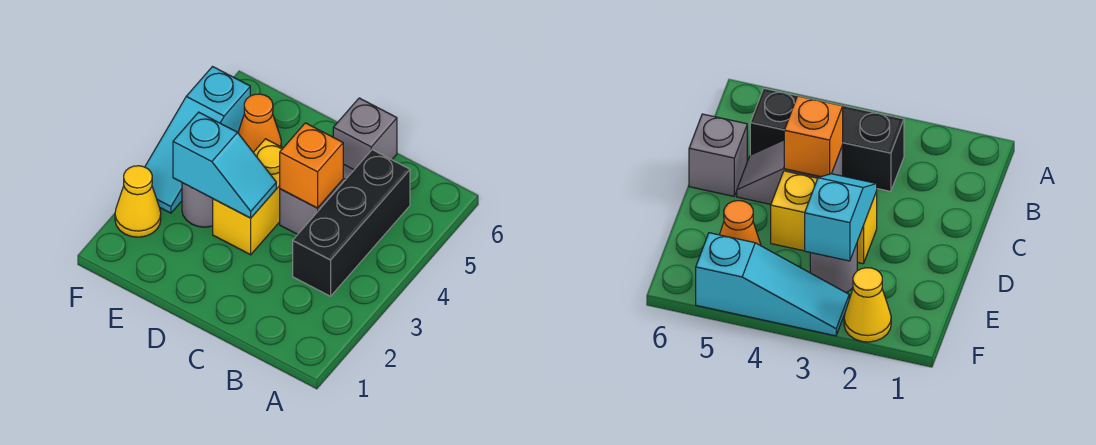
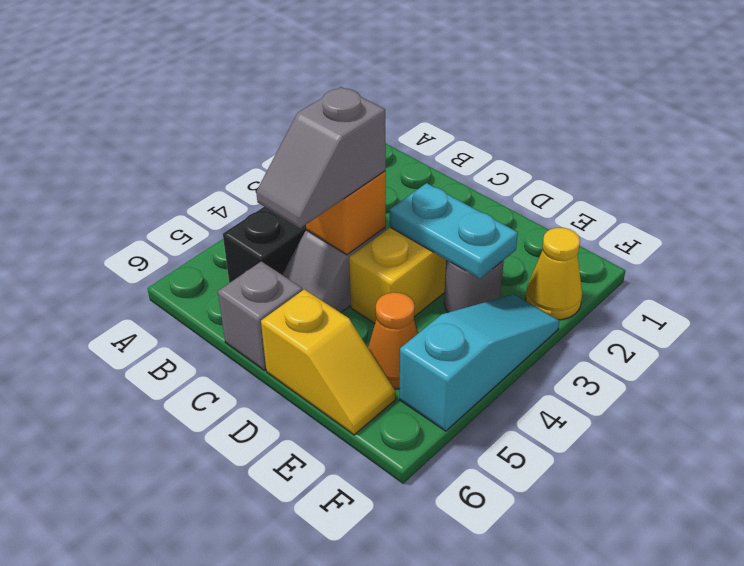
none -> grey 1x2 slope [256,87,386,228]
cyan 1x2 slope [173,112,276,218] -> cyan 1x2 plate [390,183,518,279]
none -> yellow 1x2 slope [261,289,395,435]

